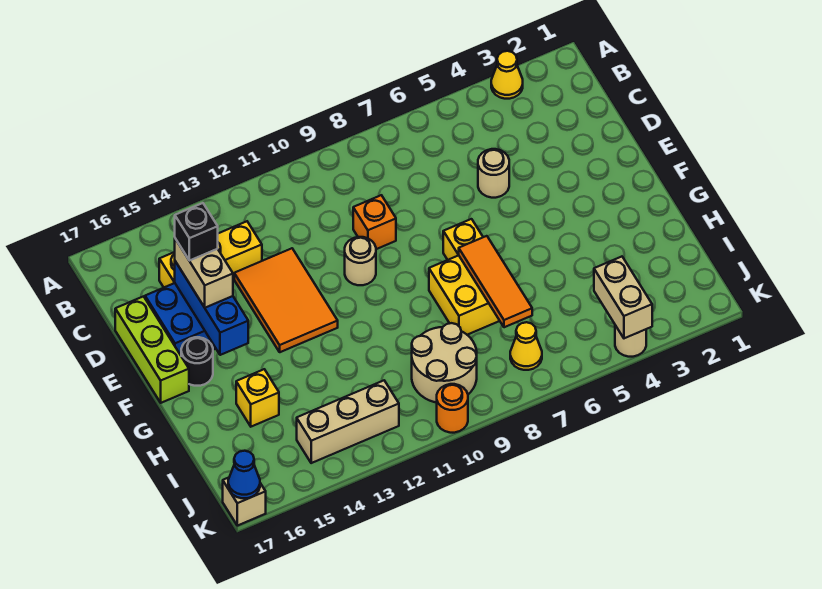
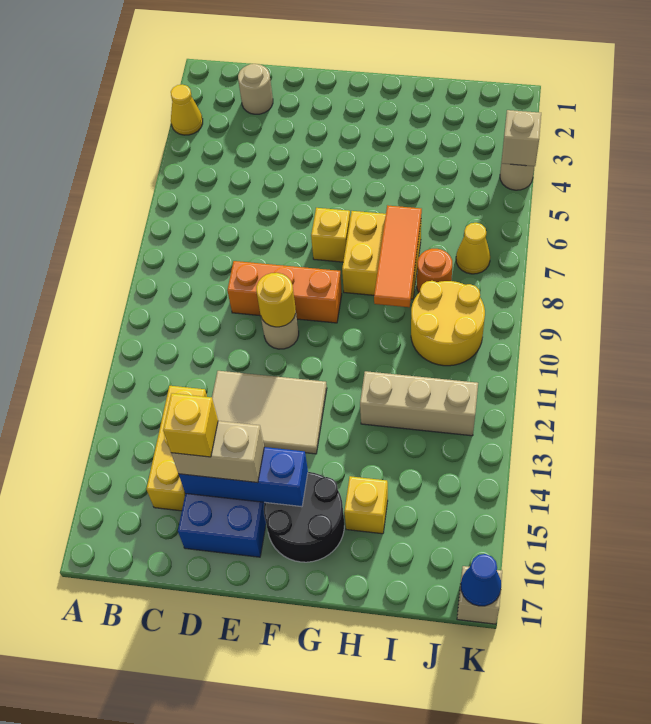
tan 1x1 round brick [478,149,509,198] -> tan 1x1 round brick moved to [238,64,273,114]
orange 1x1 brick [353,195,396,249] -> orange 1x3 brick [227,261,342,323]
orange 2x3 tile [234,248,338,352] -> tan 2x3 tile [212,371,327,454]
black 1x1 brick [175,203,218,261] -> yellow 1x1 brick [163,393,218,457]
lime 1x3 brick [115,296,189,403] -> none
none -> yellow 1x1 round brick [256,273,296,327]
black 1x1 round brick [181,337,213,386] -> black 2x2 round brick [264,472,344,562]
orange 1x3 tile [459,236,532,327] -> orange 1x3 tile turned to [374,205,422,307]
tan 2x2 round brick [412,323,477,403] -> yellow 2x2 round brick [411,281,485,366]
tan 1x2 brick [594,257,652,338] -> tan 1x1 brick [501,110,541,166]
tan 1x3 brick [297,381,399,463] -> tan 1x3 brick turned to [360,371,478,436]
orange 1x1 round brick [437,384,468,433] -> orange 1x1 round brick moved to [417,249,452,292]

